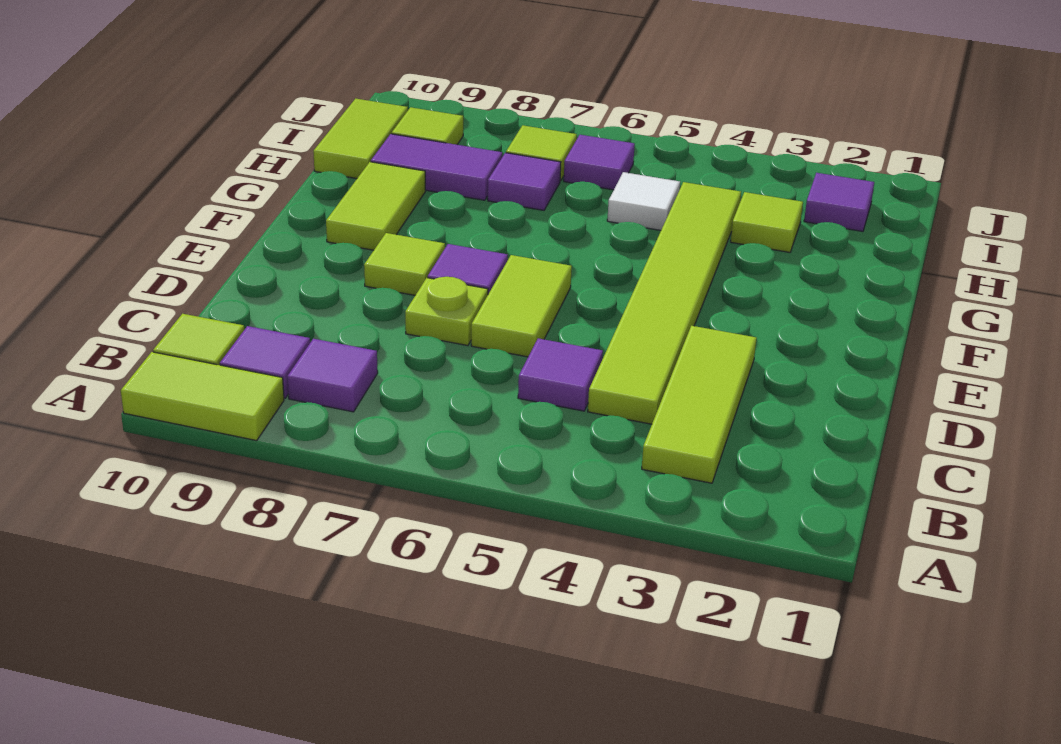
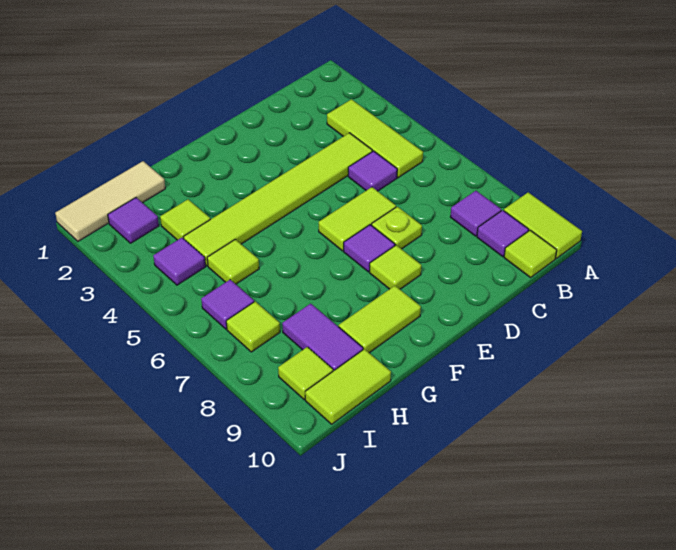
lime 1x3 tile [642,326,757,483] -> lime 1x3 tile turned to [327,99,423,178]
none -> tan 1x3 tile [55,161,165,241]
white 1x1 tile [607,172,680,230] -> lime 1x1 tile [207,239,259,284]
purple 1x1 tile [488,153,561,210] -> purple 1x1 tile moved to [153,238,206,285]

